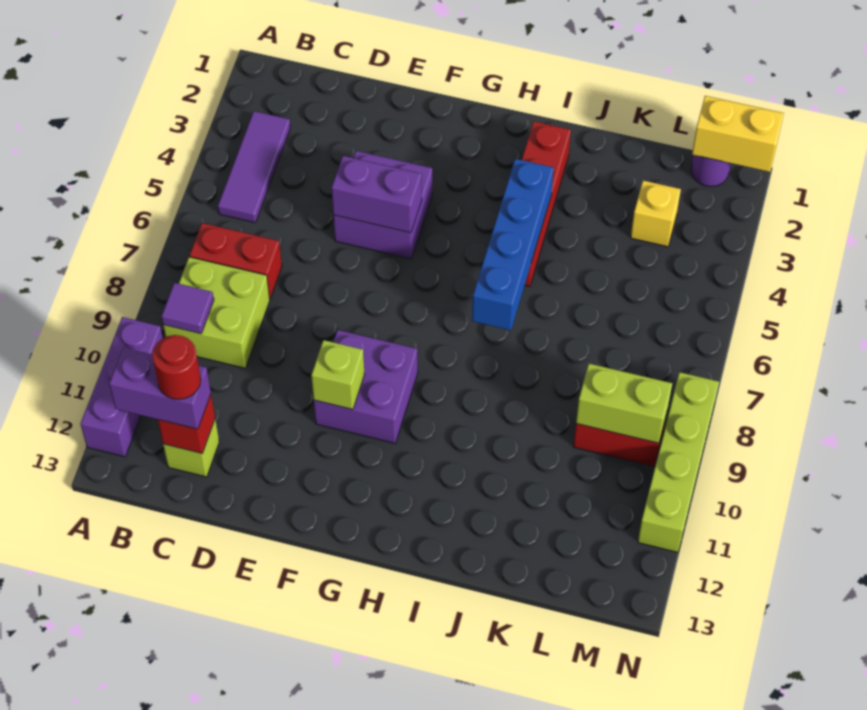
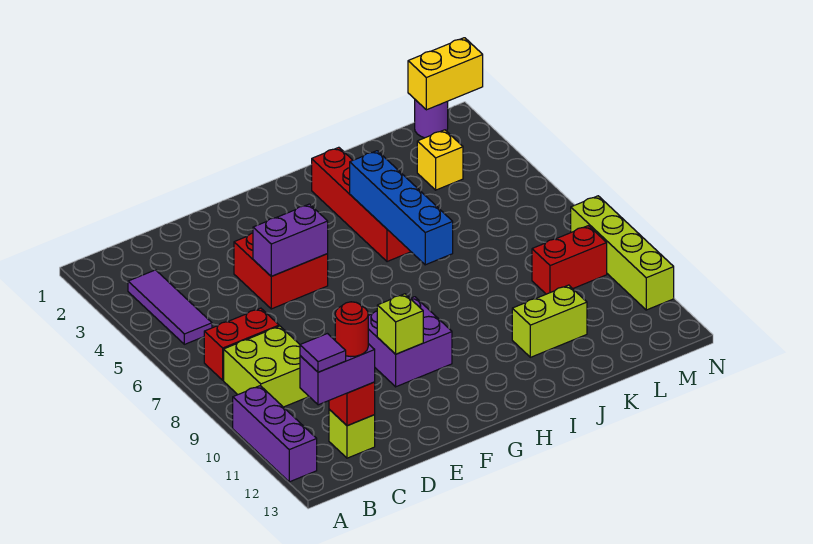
purple 1x1 tile [161,283,214,334] -> purple 1x1 tile moved to [300,334,346,372]
purple 2x2 brick [333,151,432,259] -> red 2x2 brick [234,233,328,309]
lime 1x2 brick [576,364,672,443] -> lime 1x2 brick moved to [512,285,587,357]

